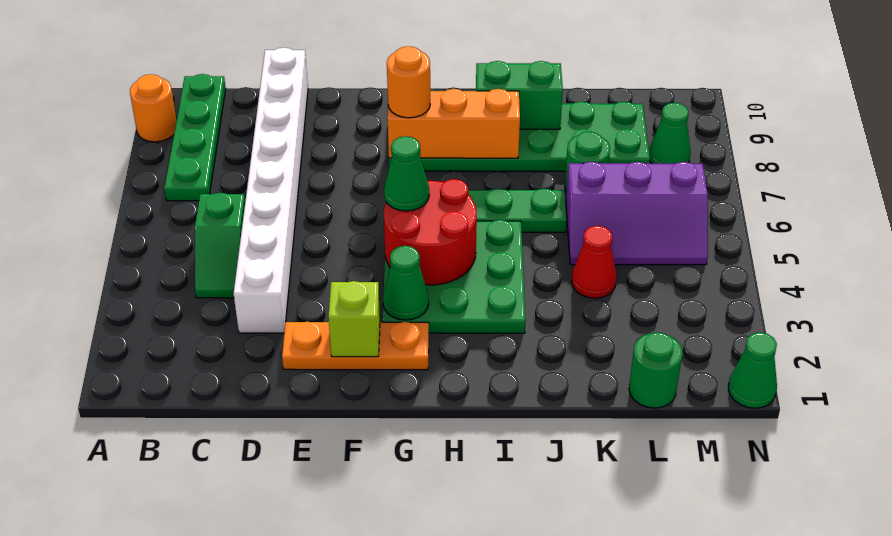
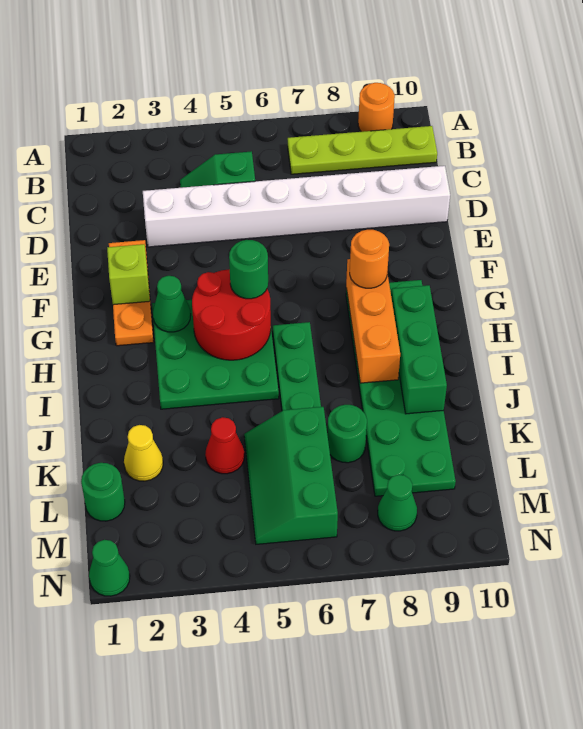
green 1x4 plate [164,74,226,201] -> lime 1x4 plate [288,126,437,174]
green 1x1 cone [384,136,429,211] -> green 1x1 round brick [229,240,268,299]
green 1x2 brick [476,61,563,129] -> green 1x3 brick [391,285,447,414]
none -> yellow 1x1 cone [124,425,163,481]
purple 2x3 slope [566,162,708,265] -> green 2x3 slope [244,407,338,544]

